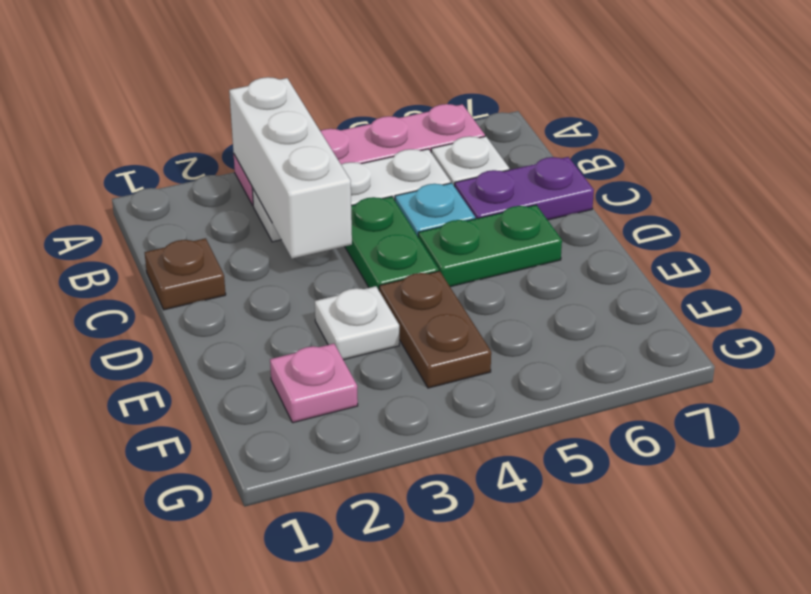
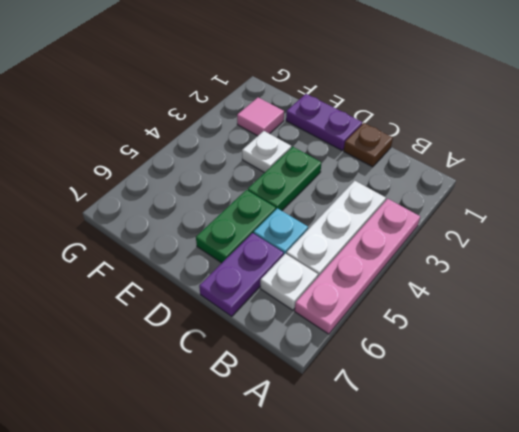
white 1x3 brick [229,77,352,258] -> none
green 1x2 plate [345,197,439,290] -> green 1x2 plate turned to [248,147,321,211]
none -> purple 1x2 plate [286,94,362,150]
brown 1x2 plate [379,271,491,388] -> none
pink 1x1 plate [270,344,358,423] -> pink 1x1 tile [237,97,284,136]

